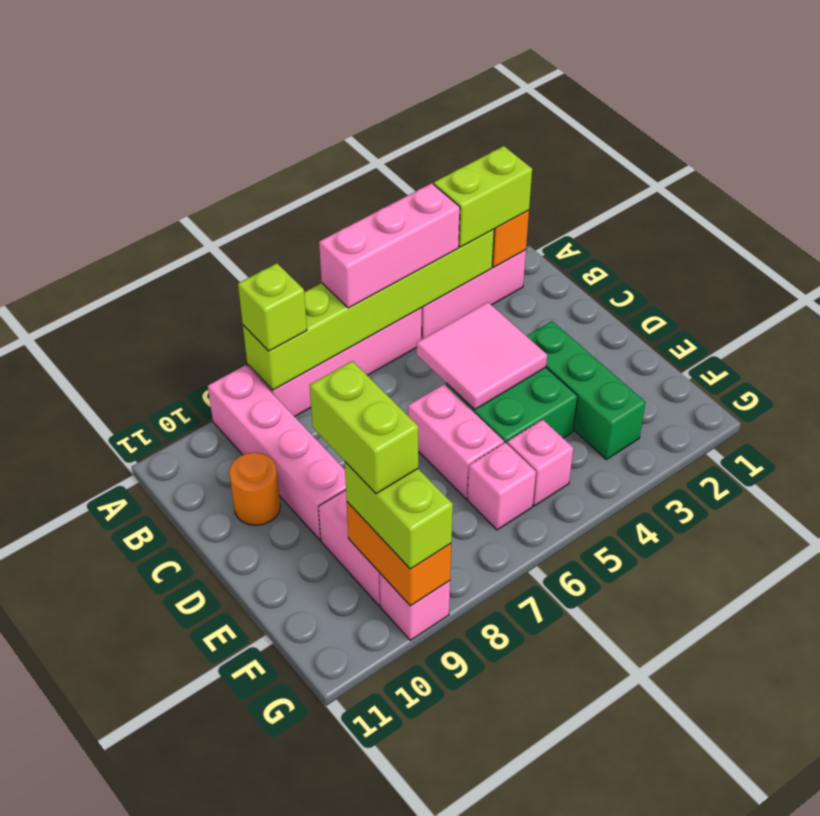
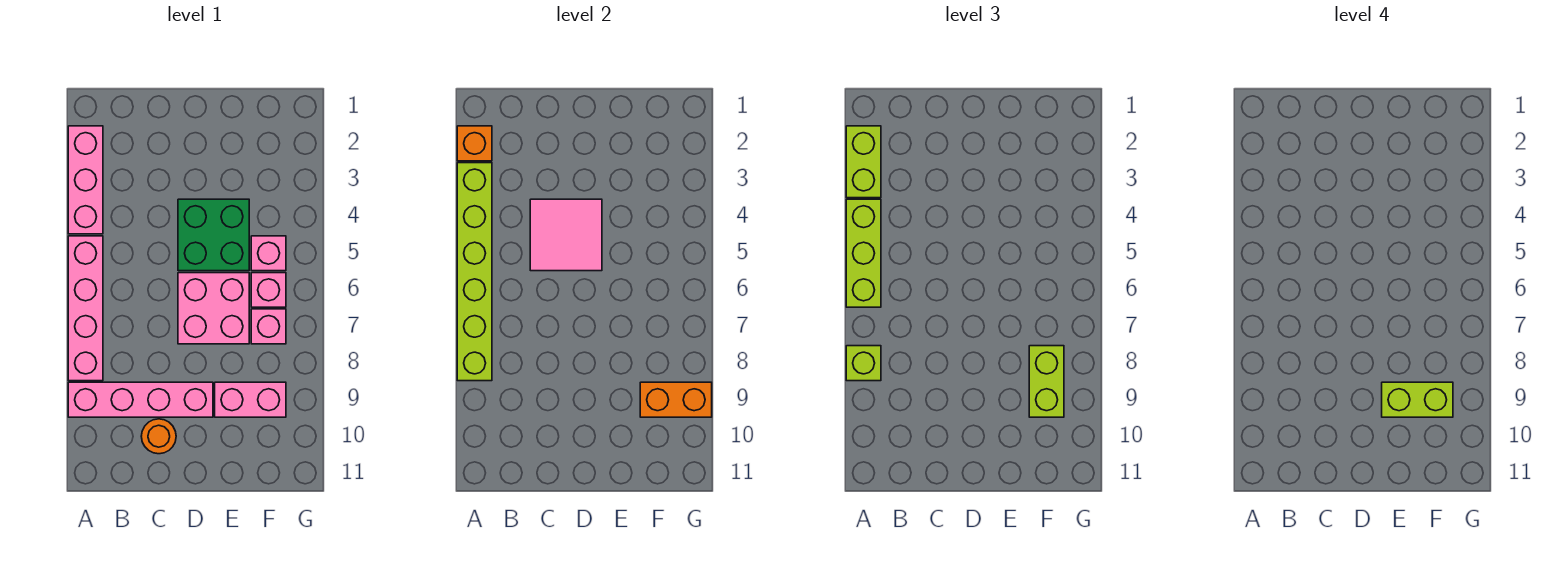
pink 1x3 brick [319,183,460,308] -> lime 1x3 brick [846,199,881,307]
green 1x3 brick [527,321,646,459] -> none
pink 1x2 brick [408,384,504,499] -> pink 2x2 brick [178,273,249,344]
lime 1x2 brick [345,462,453,569] -> lime 1x2 brick turned to [1029,346,1064,417]
pink 1x1 brick [380,574,450,640] -> pink 1x1 brick moved to [251,309,286,344]

